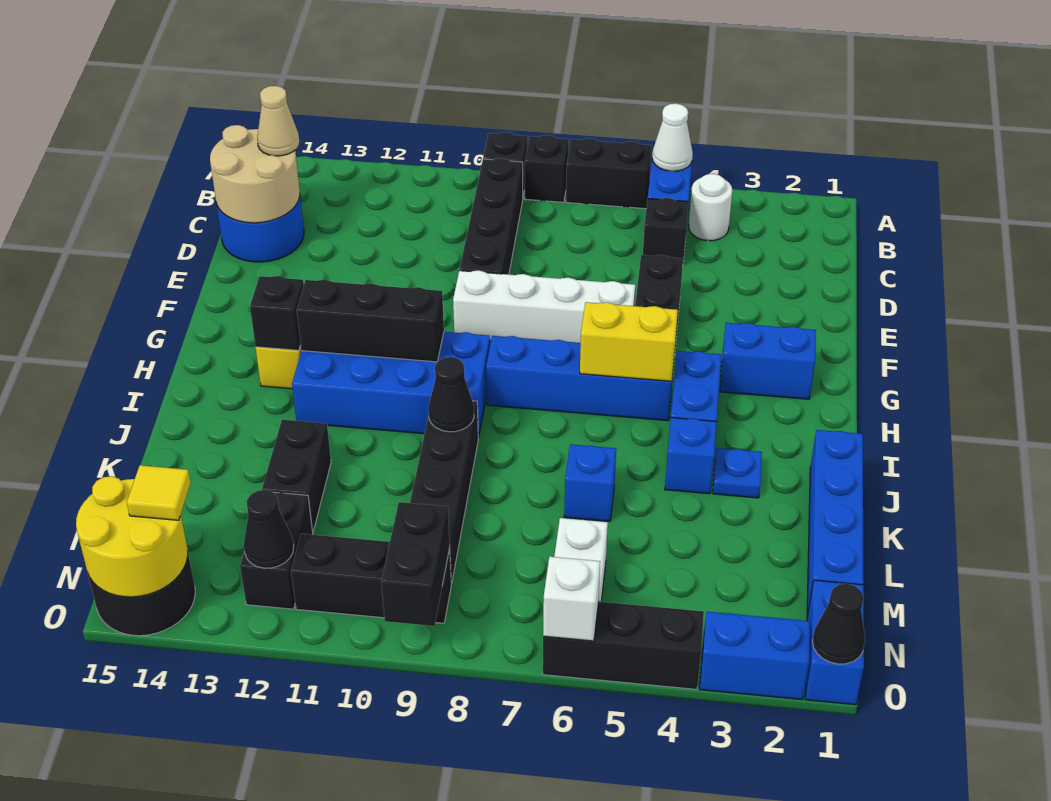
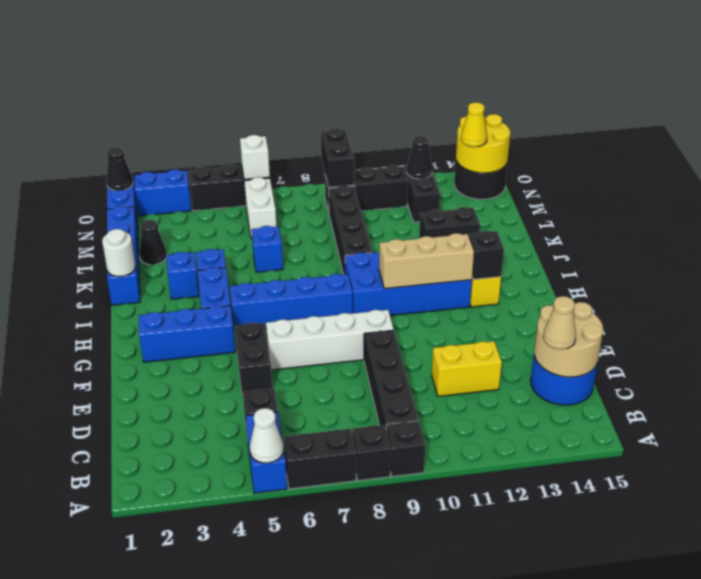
white 1x1 round brick [689,174,732,241] -> white 1x1 round brick moved to [102,229,136,276]
blue 1x2 brick [720,323,816,399] -> blue 1x3 brick [139,306,235,362]
yellow 1x2 brick [580,302,678,381] -> yellow 1x2 brick moved to [432,341,502,396]
black 1x3 brick [297,280,444,362] -> tan 1x3 brick [379,233,474,289]
blue 1x1 plate [713,448,762,498] -> blue 1x1 brick [166,252,199,299]
black 1x1 cone [428,357,474,432] -> black 1x1 cone moved to [139,220,167,265]
black 1x2 brick [262,420,331,531] -> black 1x2 brick turned to [419,207,480,239]
yellow 1x1 tile [127,465,191,520] -> yellow 1x1 cone [461,102,487,147]

